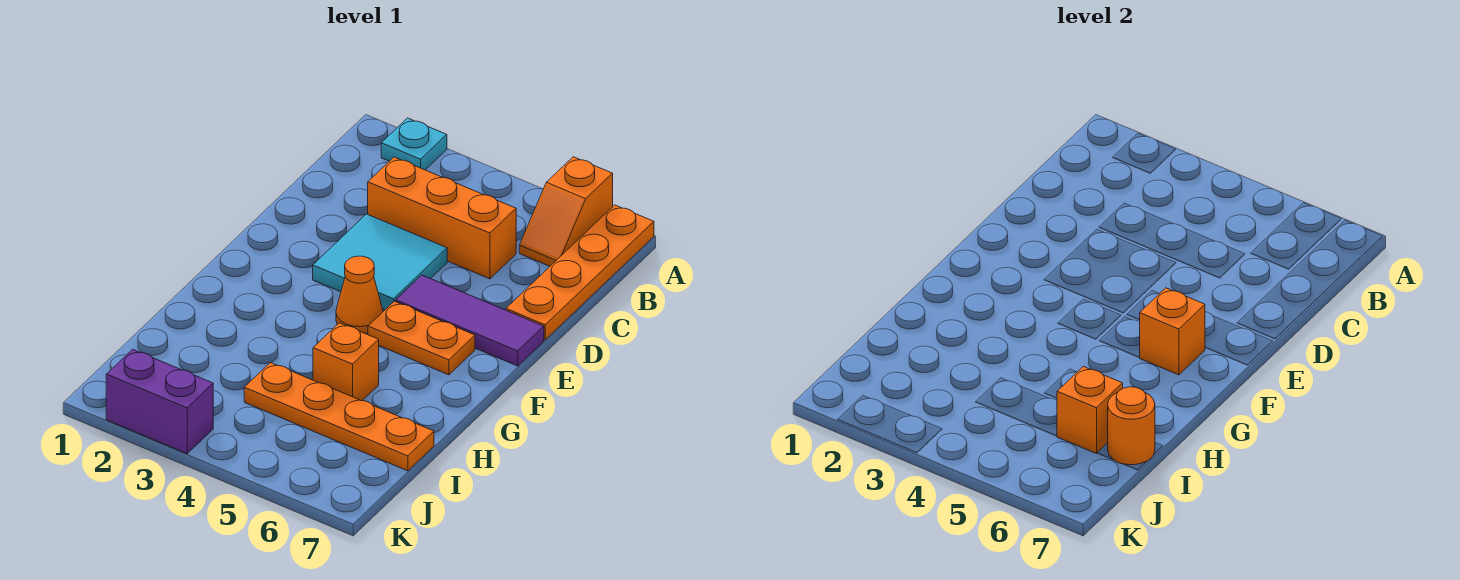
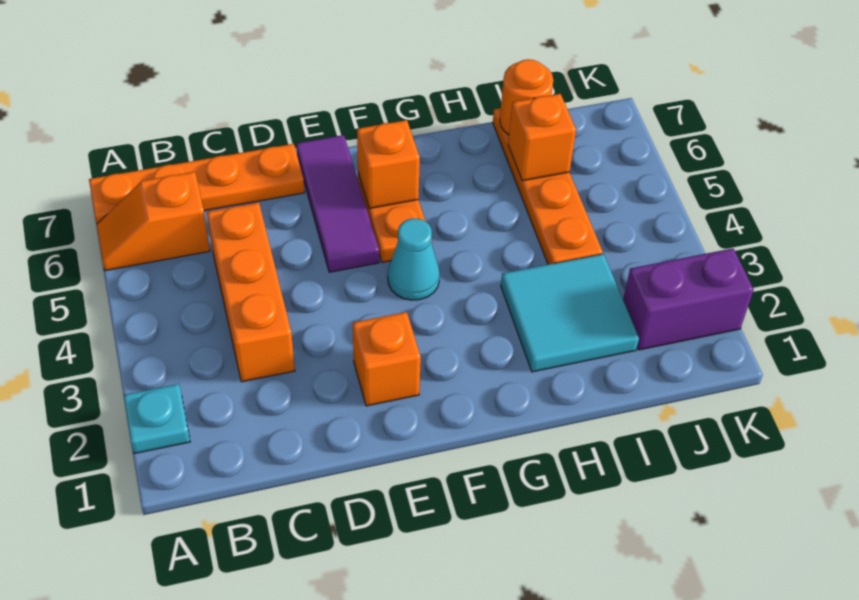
orange 1x2 slope [519,157,613,266] -> orange 1x2 slope turned to [97,172,210,271]
cyan 2x2 tile [313,214,447,310] -> cyan 2x2 tile moved to [501,254,639,372]
orange 1x1 cone [336,256,383,334] -> cyan 1x1 cone [388,218,440,300]
orange 1x1 brick [313,323,379,401] -> orange 1x1 brick moved to [353,312,421,406]
purple 1x2 brick [106,349,213,454] -> purple 1x2 brick turned to [623,248,754,350]

